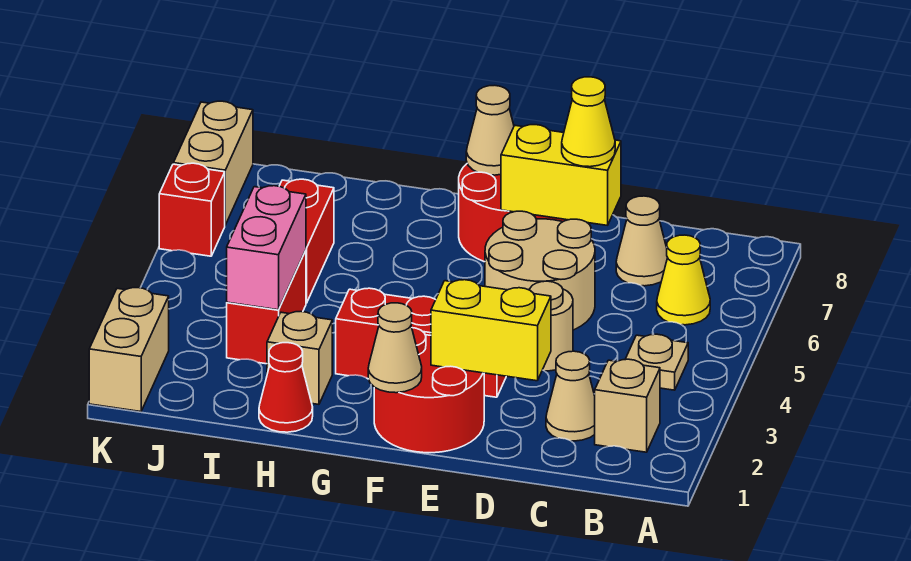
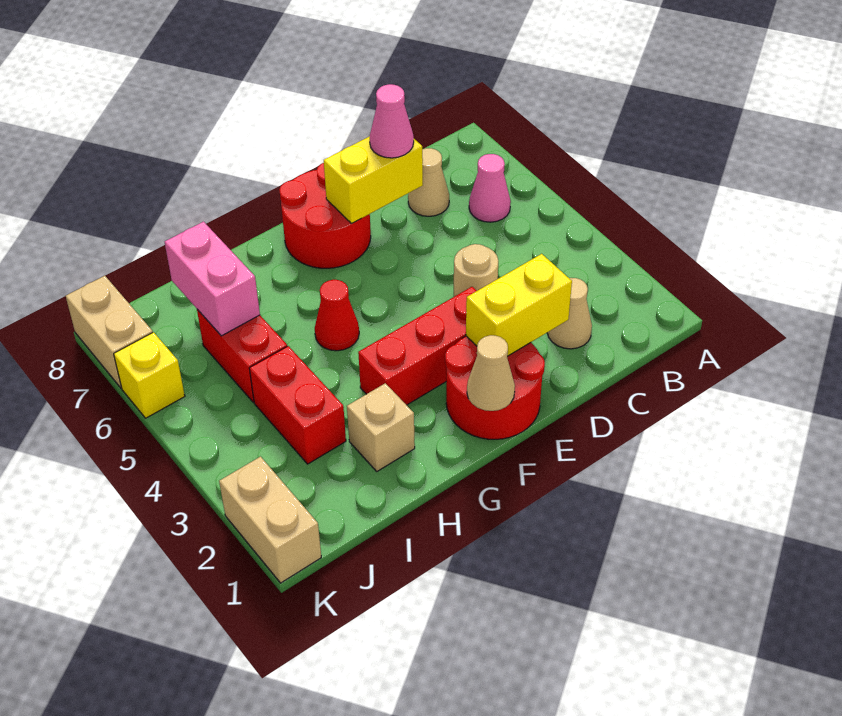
tan 1x1 brick [595,359,660,452] -> none
tan 1x1 plate [625,334,688,390] -> none
yellow 1x1 cone [657,235,710,325] -> pink 1x1 cone [469,154,511,222]
tan 2x2 round brick [485,211,595,330] -> none
yellow 1x1 cone [562,77,615,167] -> pink 1x1 cone [370,84,414,158]
tan 1x1 cone [466,85,514,175] -> none
red 1x1 cone [259,343,313,432] -> red 1x1 cone moved to [315,280,359,351]
pink 1x2 brick [227,186,306,310] -> pink 1x2 brick moved to [165,222,260,336]
red 1x1 brick [159,163,225,256] -> yellow 1x1 brick [114,332,185,418]

